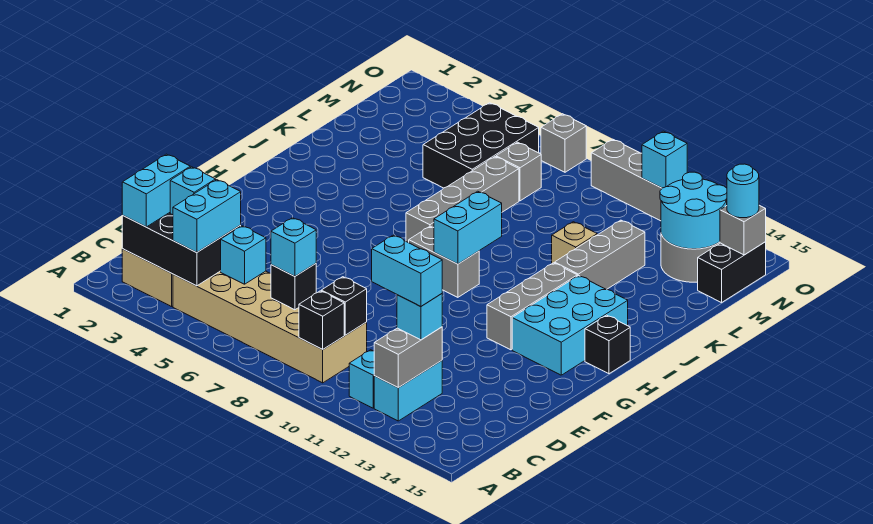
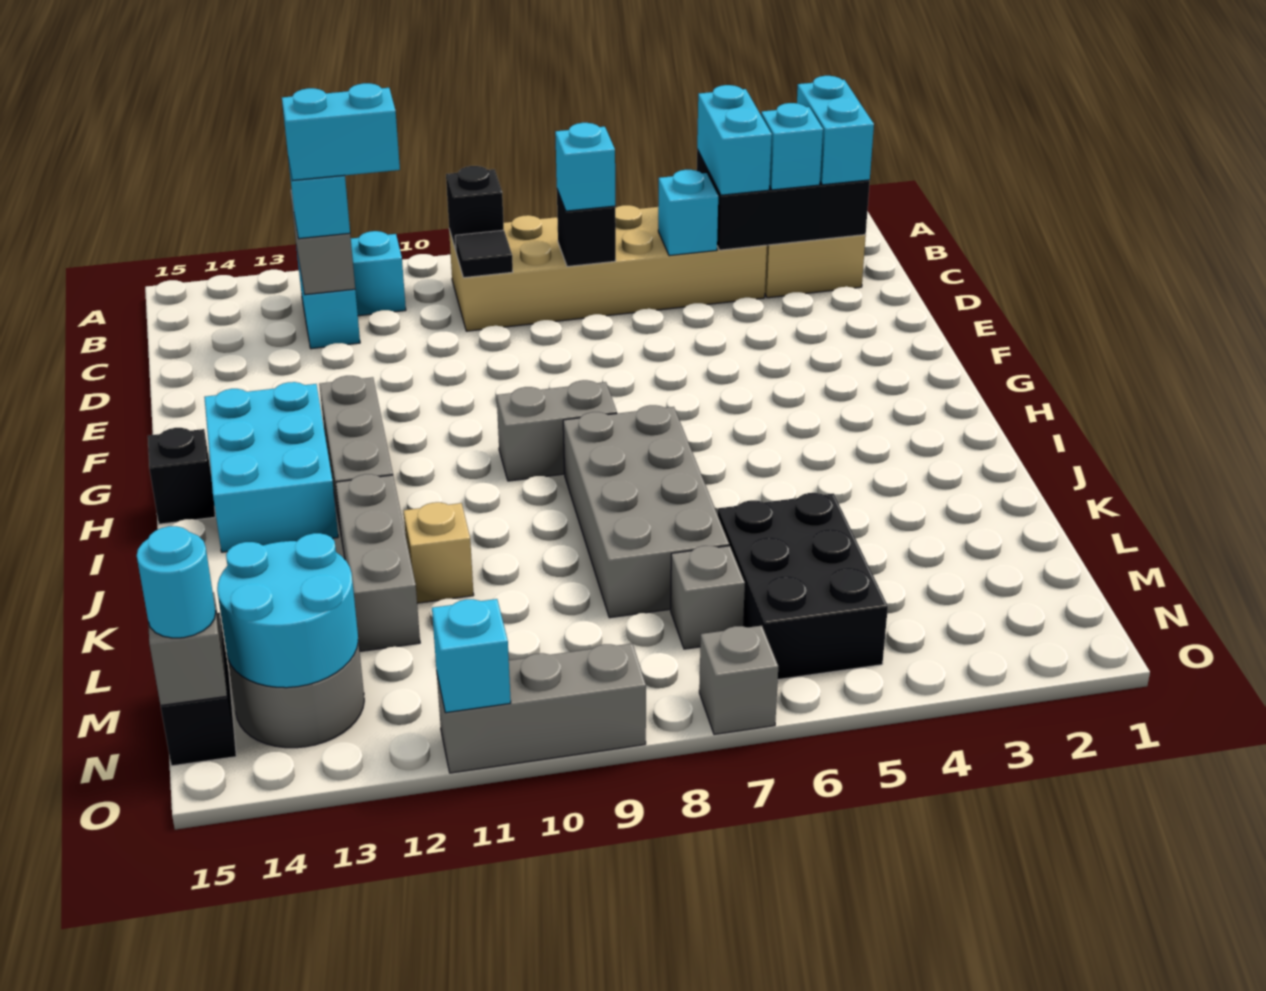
black 1x1 brick [321,277,367,335] -> black 1x1 tile [455,230,513,278]
cyan 1x2 brick [434,191,502,264] -> none
grey 1x4 brick [406,157,519,243] -> grey 2x4 brick [563,405,729,618]

